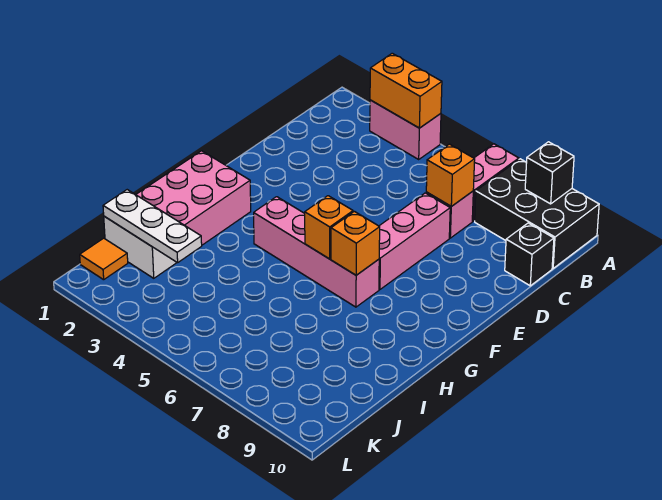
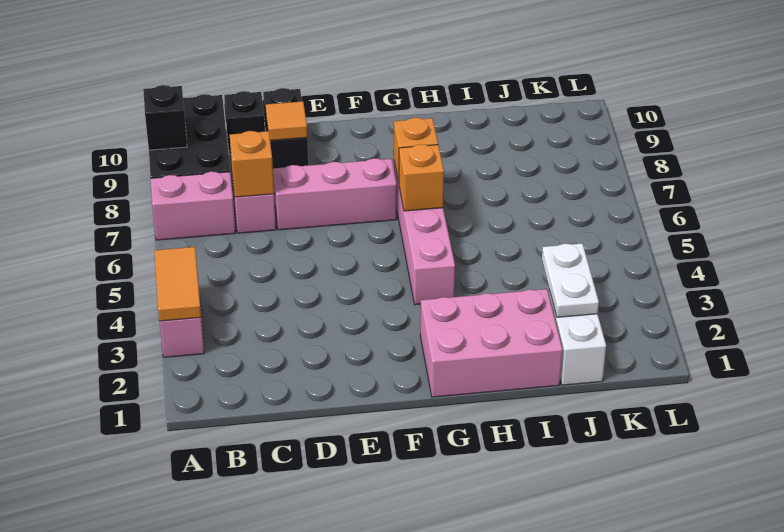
orange 1x2 brick [370,53,442,128] -> orange 1x2 tile [155,247,201,321]
none -> black 1x2 brick [263,88,308,168]
white 1x3 plate [103,190,202,263] -> white 1x2 plate [542,243,599,317]
orange 1x1 tile [80,238,128,280] -> orange 1x1 tile moved to [266,101,307,140]

